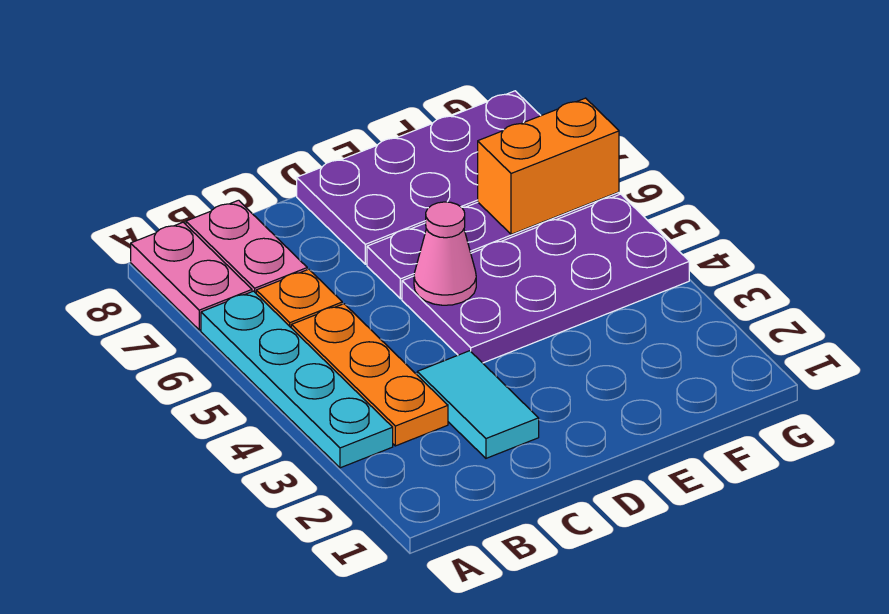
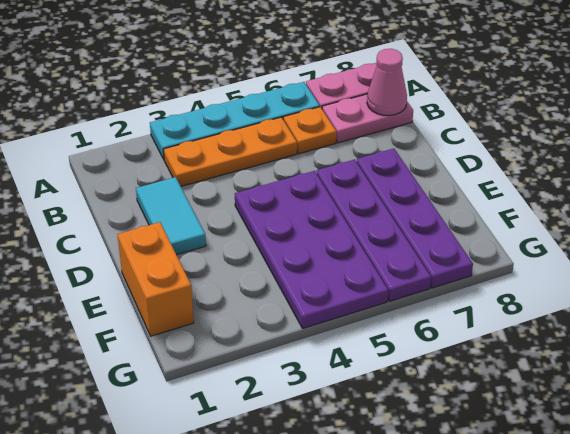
cyan 1x2 tile [417,351,539,458] -> cyan 1x2 tile turned to [136,177,206,255]
pink 1x1 cone [414,202,476,305] -> pink 1x1 cone moved to [367,49,407,116]
purple 2x4 plate [297,91,541,264] -> purple 1x4 plate [357,148,473,288]
orange 1x2 brick [478,98,619,234] -> orange 1x2 brick moved to [117,222,194,336]

